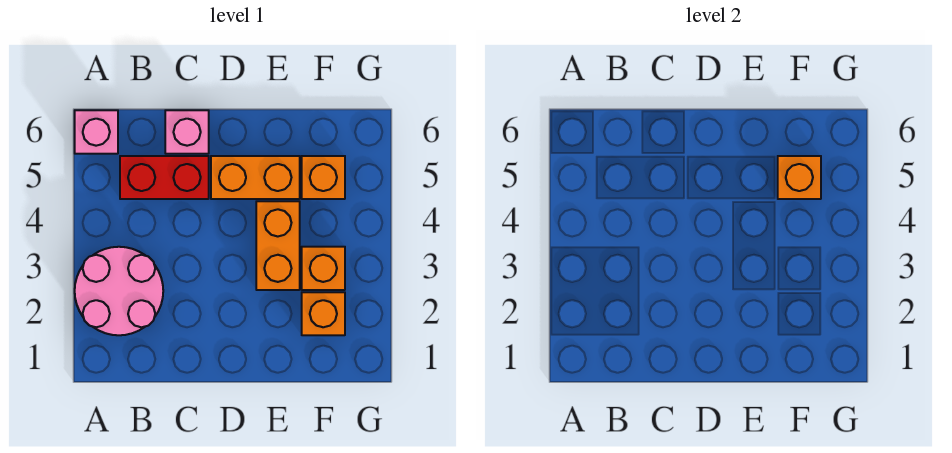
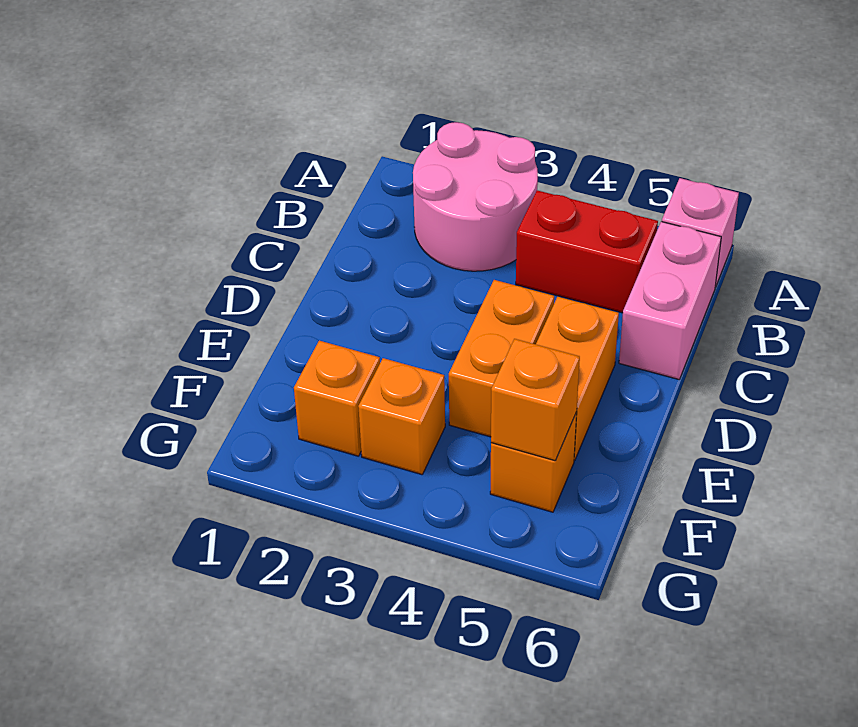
red 1x2 brick [120,156,209,199] -> red 1x2 brick turned to [516,190,658,313]
pink 1x1 brick [165,110,209,154] -> pink 1x2 brick [619,222,721,379]
orange 1x2 brick [256,201,300,290] -> orange 1x2 brick turned to [449,280,554,437]

